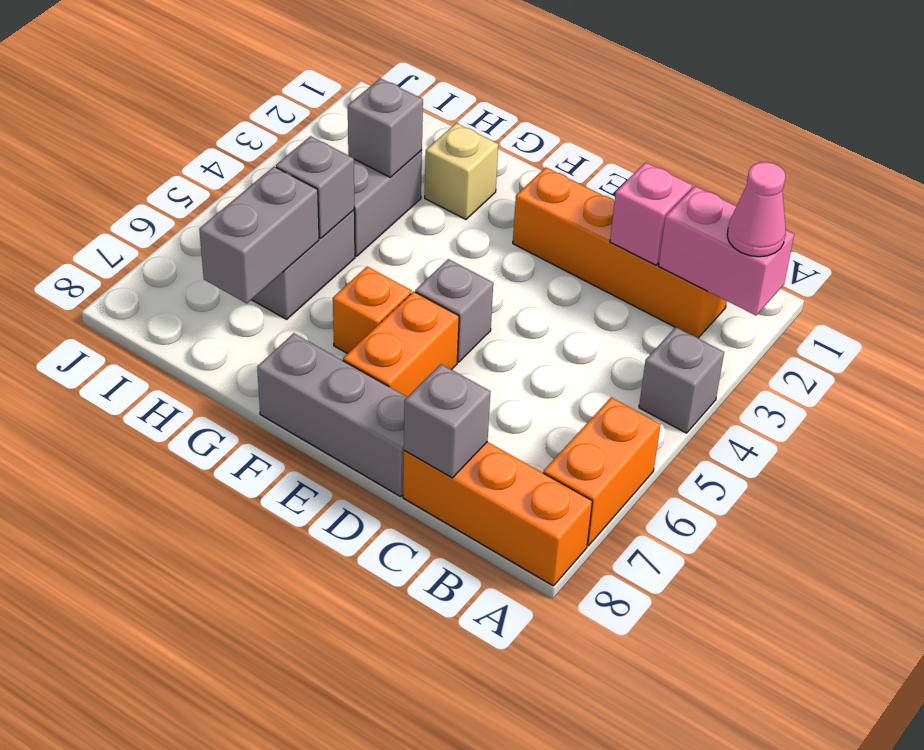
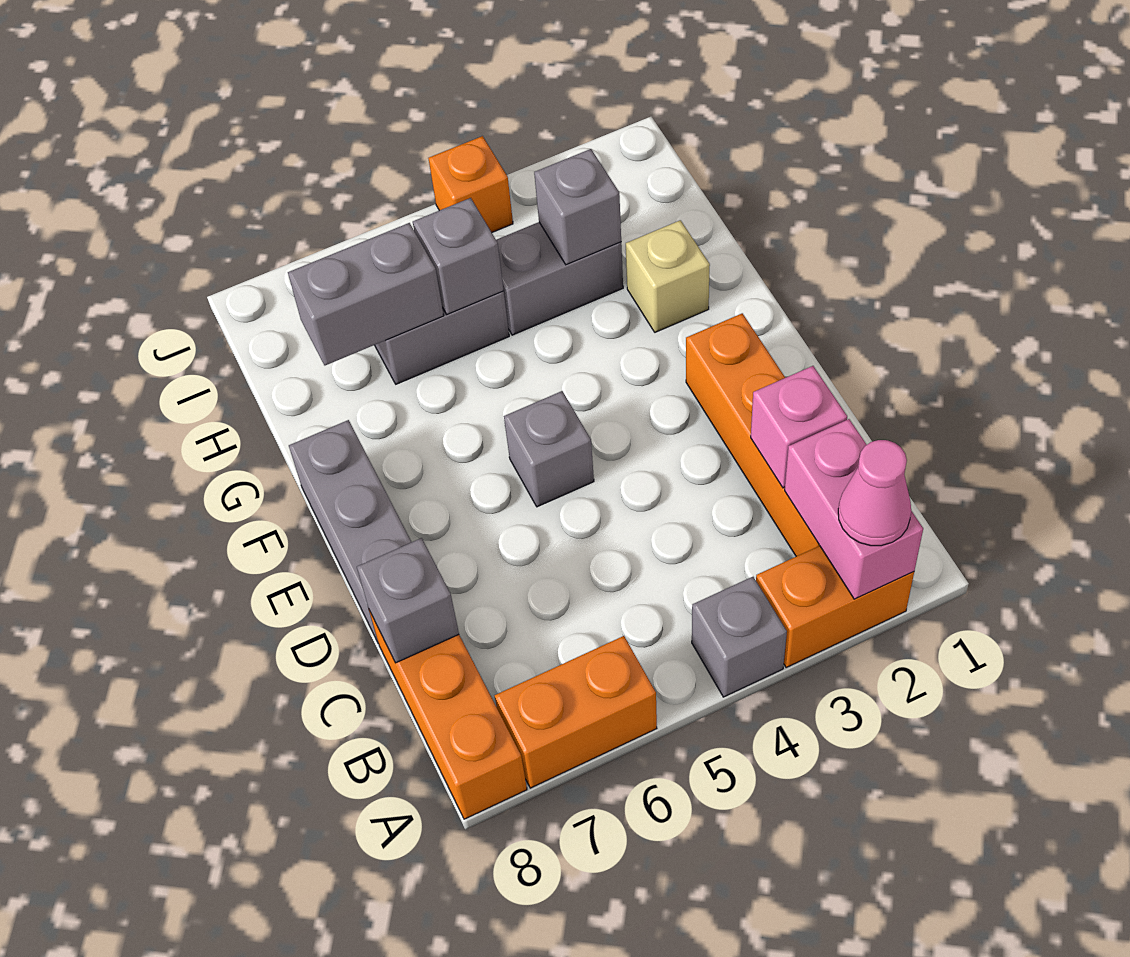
orange 1x2 brick [343,292,459,397] -> orange 1x2 brick moved to [756,546,914,668]
orange 1x1 brick [333,266,411,354] -> orange 1x1 brick moved to [429,136,513,232]

